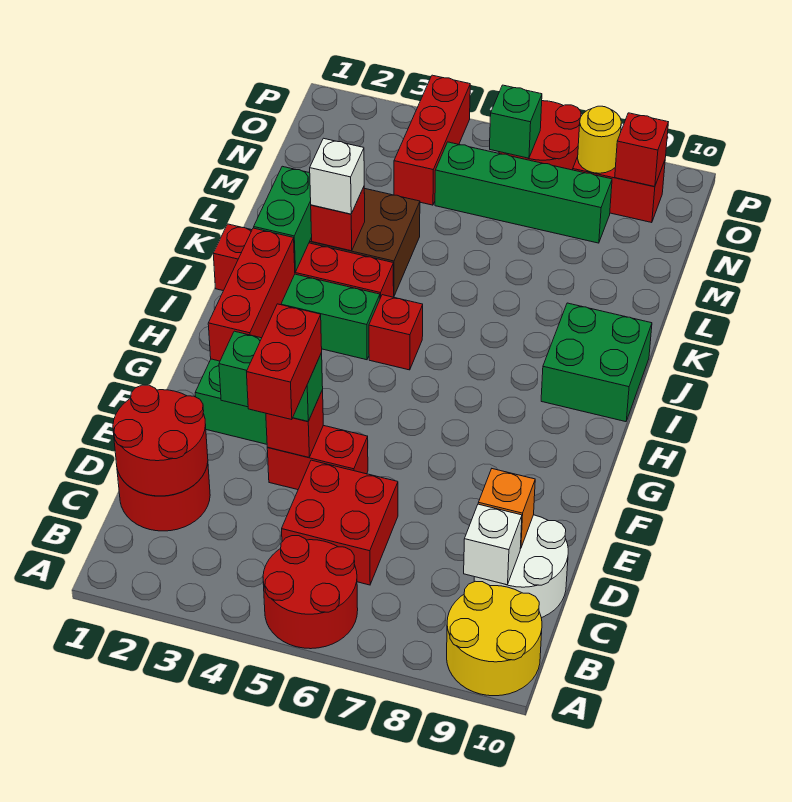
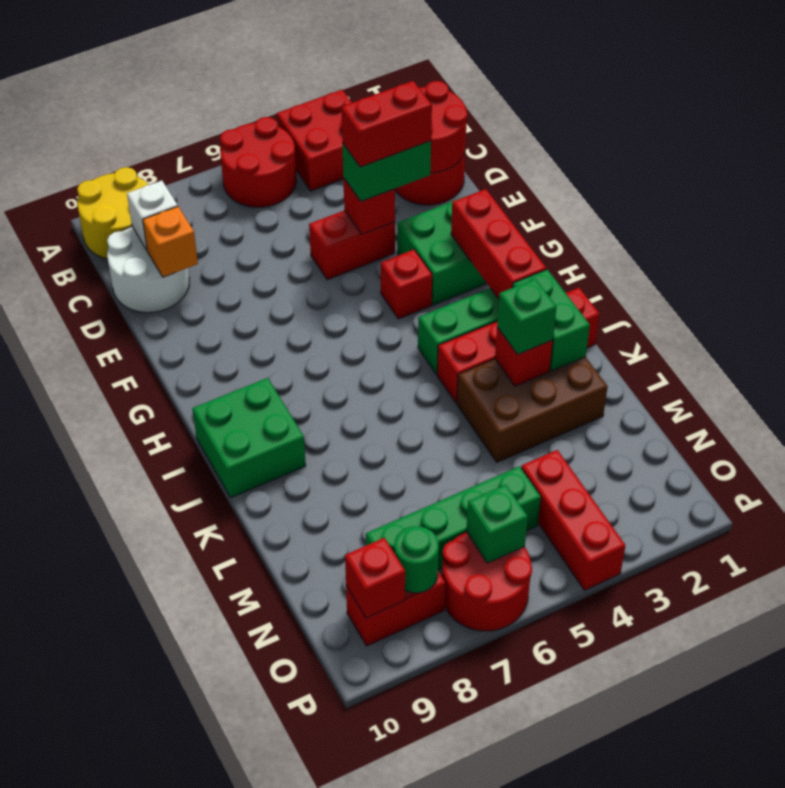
red 2x2 brick [282,460,398,585] -> red 2x2 brick moved to [277,90,352,191]
red 1x2 brick [247,304,322,420] -> red 1x2 brick turned to [341,81,432,167]
red 1x1 brick [369,295,423,370] -> red 1x1 brick moved to [381,250,432,319]
white 1x1 brick [310,138,364,214] -> green 1x1 brick [497,279,556,354]
yellow 1x1 round brick [578,106,621,173] -> green 1x1 round brick [395,526,439,593]

